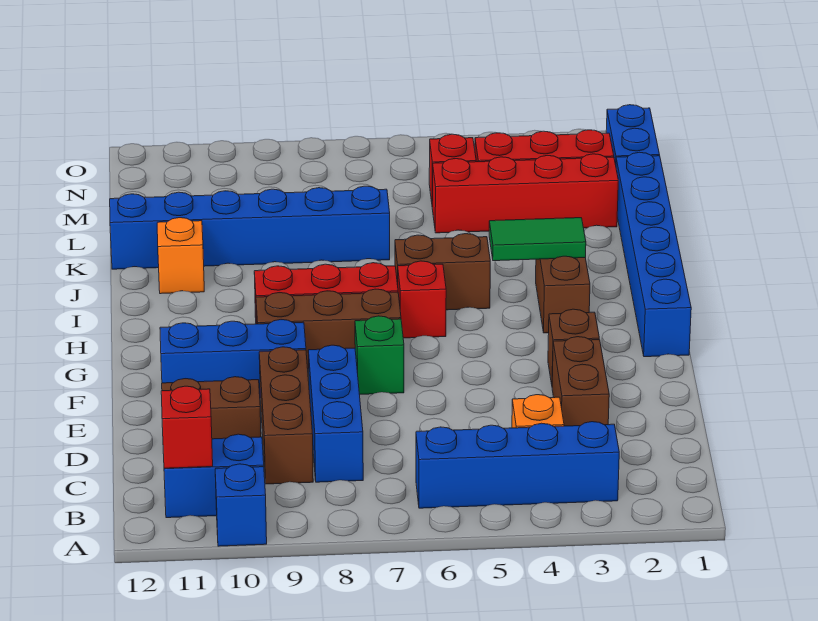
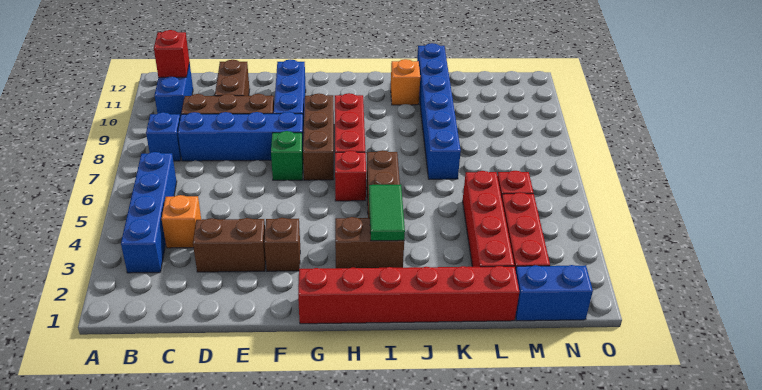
blue 1x1 brick [215,464,267,546] -> blue 1x1 brick moved to [146,112,181,161]
blue 1x3 brick [308,345,363,482] -> blue 1x4 brick [178,112,304,161]
blue 1x6 brick [616,152,691,357] -> red 1x6 brick [298,266,519,324]

